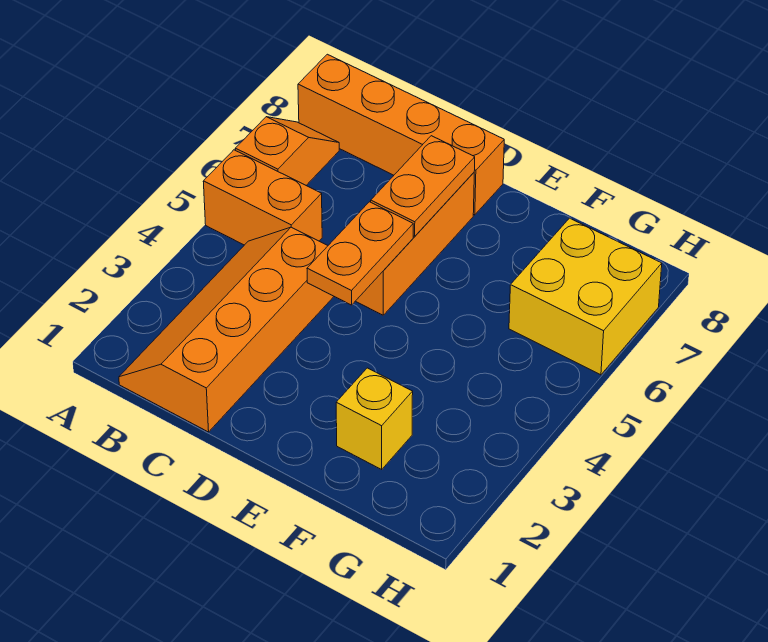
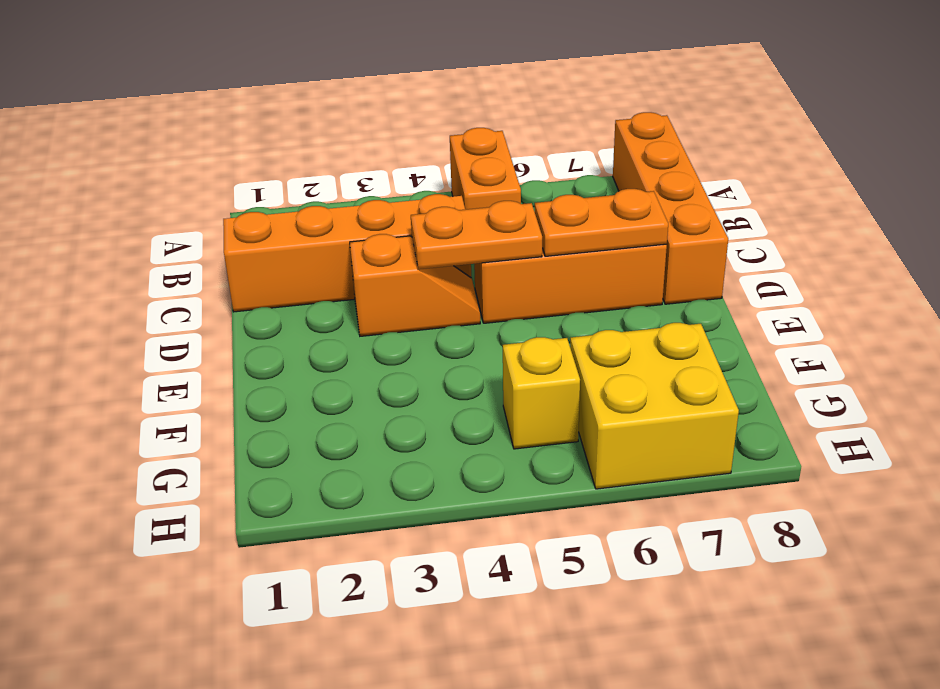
orange 1x2 slope [235,117,339,185] -> orange 1x2 slope moved to [350,234,480,336]
yellow 1x1 brick [336,368,413,469] -> yellow 1x1 brick moved to [503,337,580,449]

